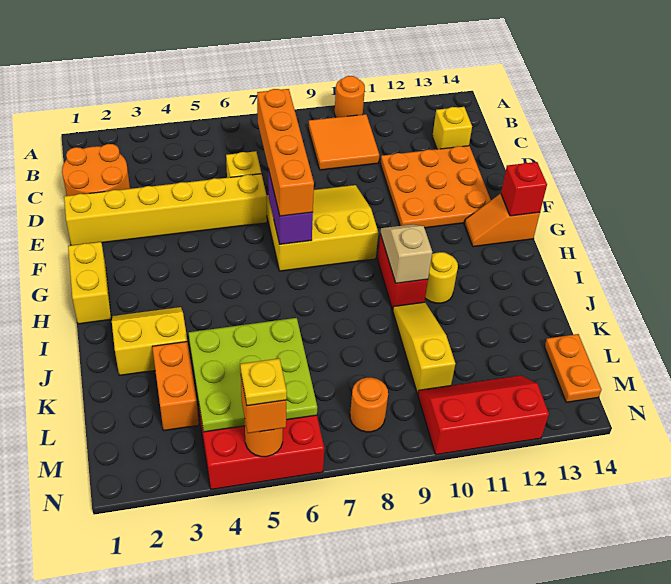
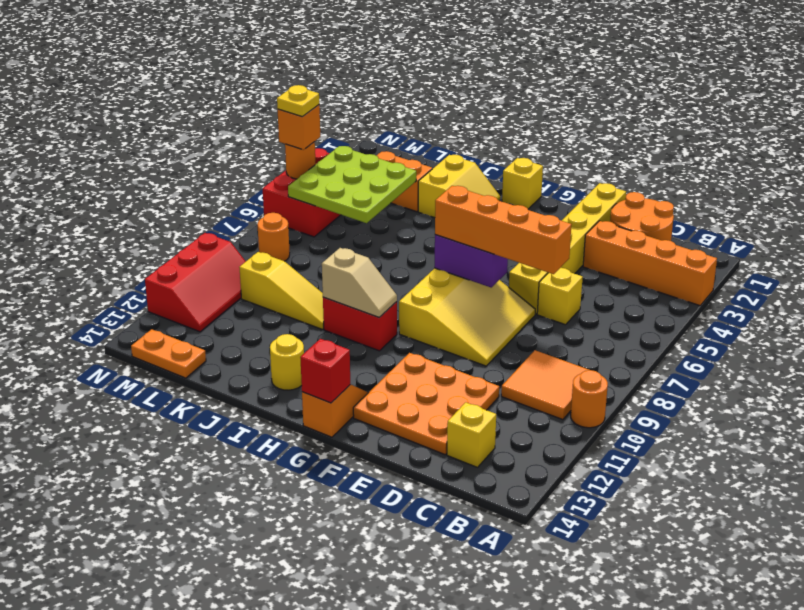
none -> orange 1x4 brick [583,221,717,306]
yellow 1x2 brick [68,242,111,324] -> yellow 1x1 brick [502,158,543,209]
yellow 1x1 round brick [425,252,458,303] -> yellow 1x1 round brick moved to [270,334,304,390]

